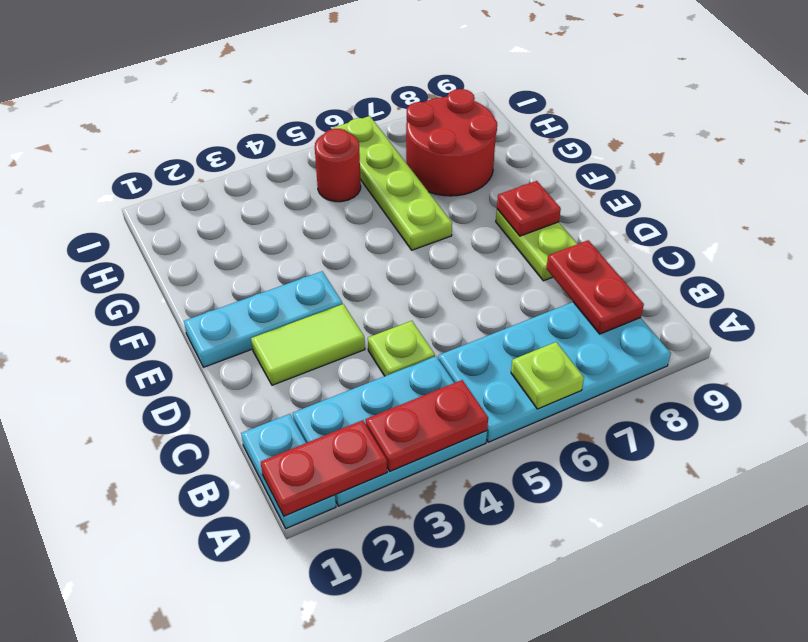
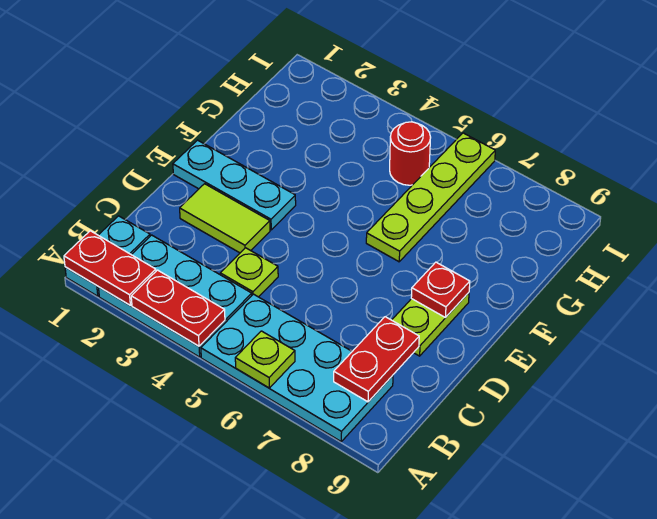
red 2x2 round brick [406,89,497,196] -> none

